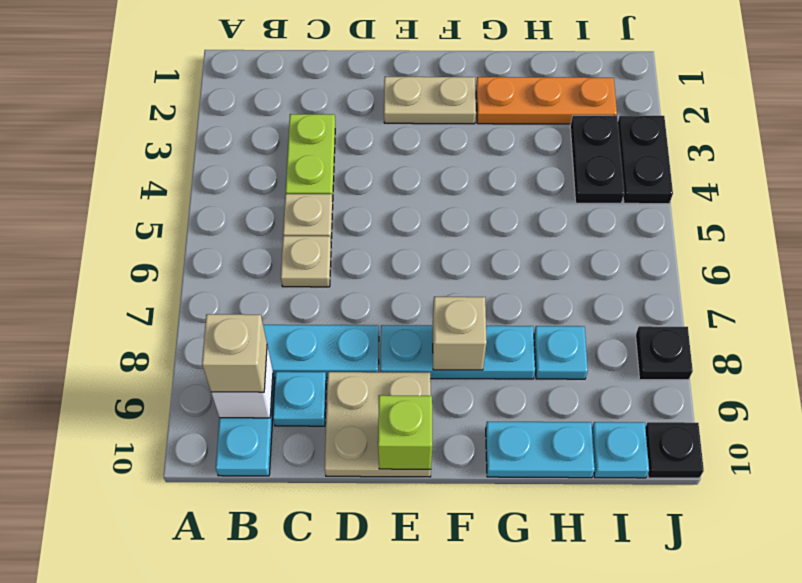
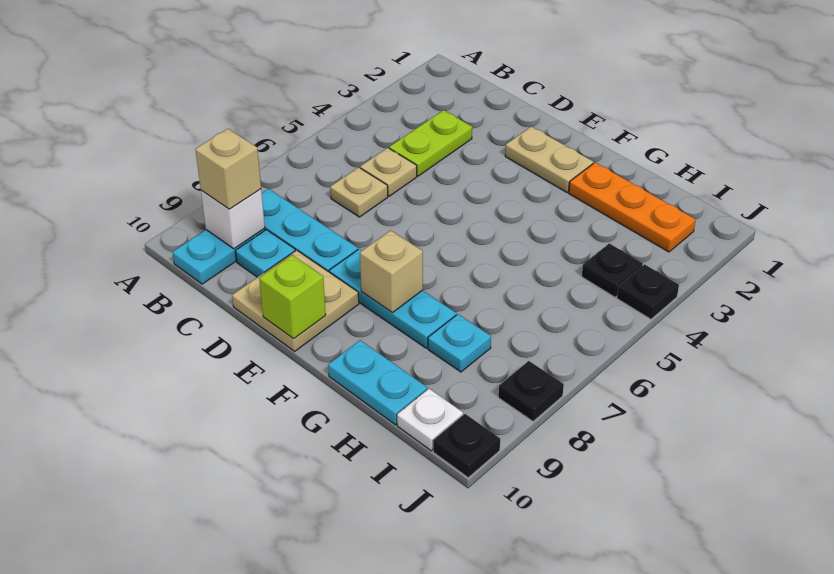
black 1x2 plate [570,115,624,203] -> black 1x1 plate [582,243,643,297]
cyan 1x1 plate [592,422,649,478] -> white 1x1 plate [397,389,463,451]
black 1x2 plate [618,116,673,204] -> black 1x1 plate [617,264,679,319]

